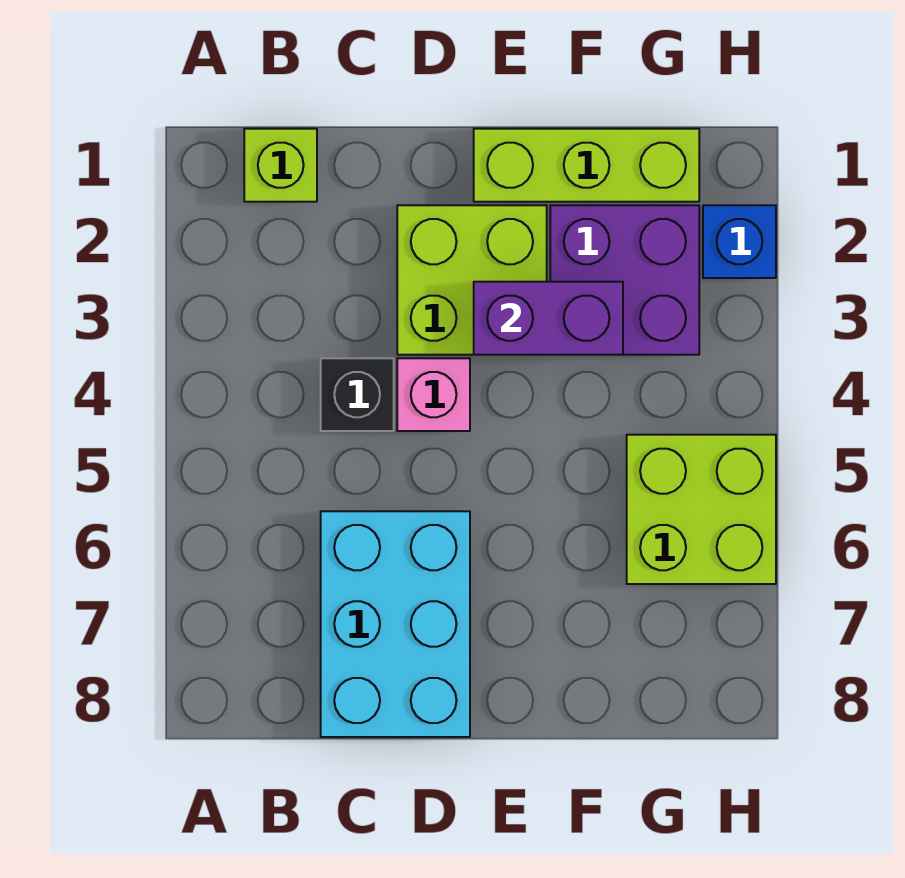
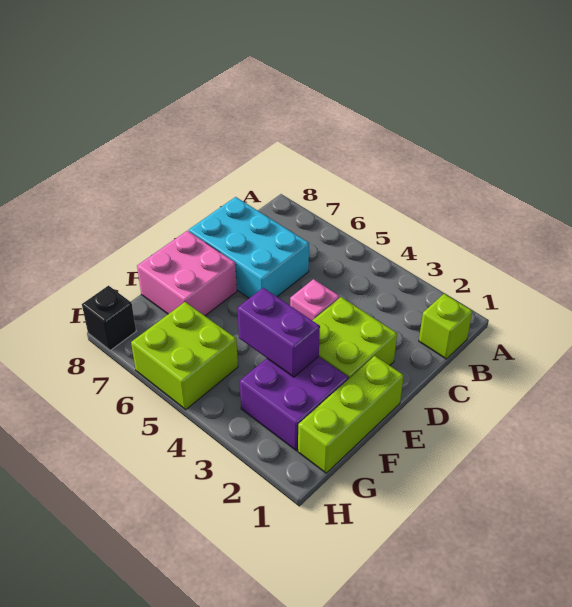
black 1x1 brick [321,358,394,431] -> black 1x1 brick moved to [82,286,136,350]
purple 1x2 brick [474,282,623,355] -> purple 1x2 brick turned to [237,288,320,377]
none -> pink 2x2 brick [137,231,237,316]
blue 1x1 brick [703,205,776,278] -> none

